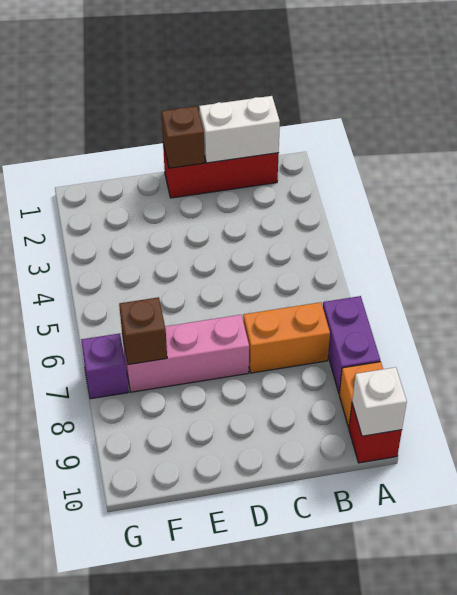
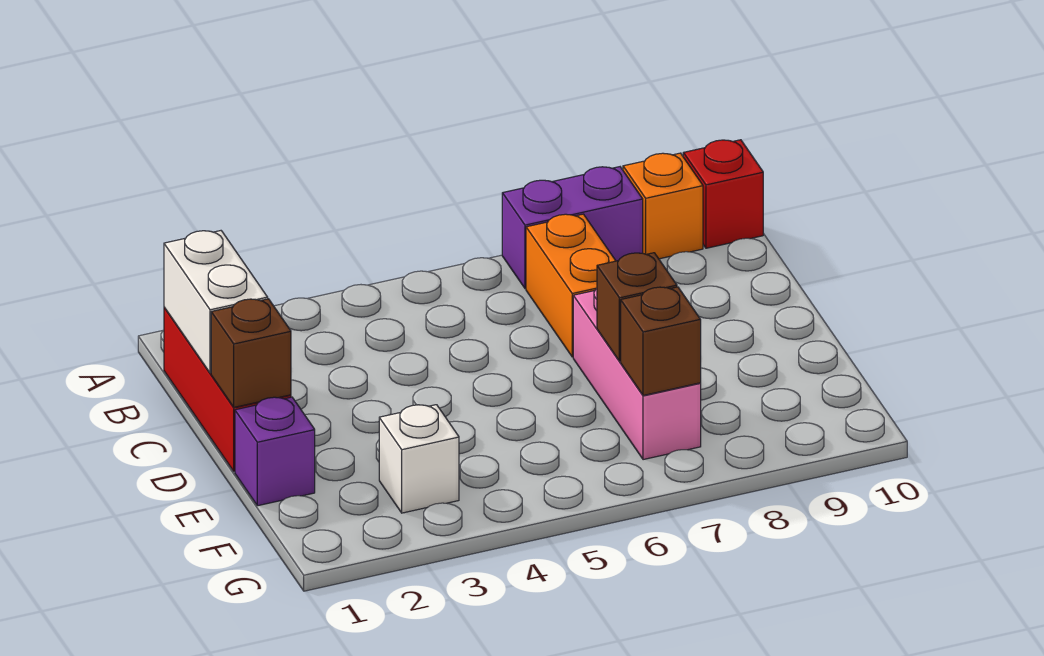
white 1x1 brick [352,367,407,436] -> white 1x1 brick moved to [379,405,459,513]
none -> brown 1x1 brick [597,253,677,361]
purple 1x1 brick [81,333,128,399] -> purple 1x1 brick moved to [235,397,315,506]

